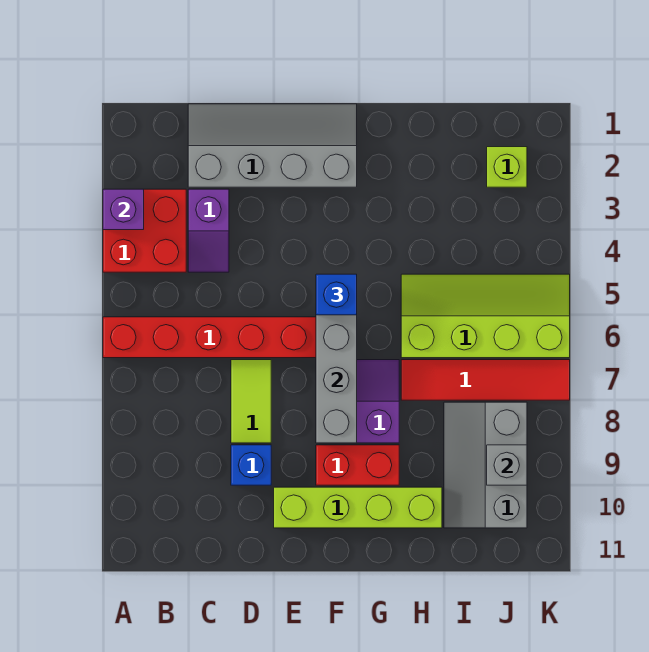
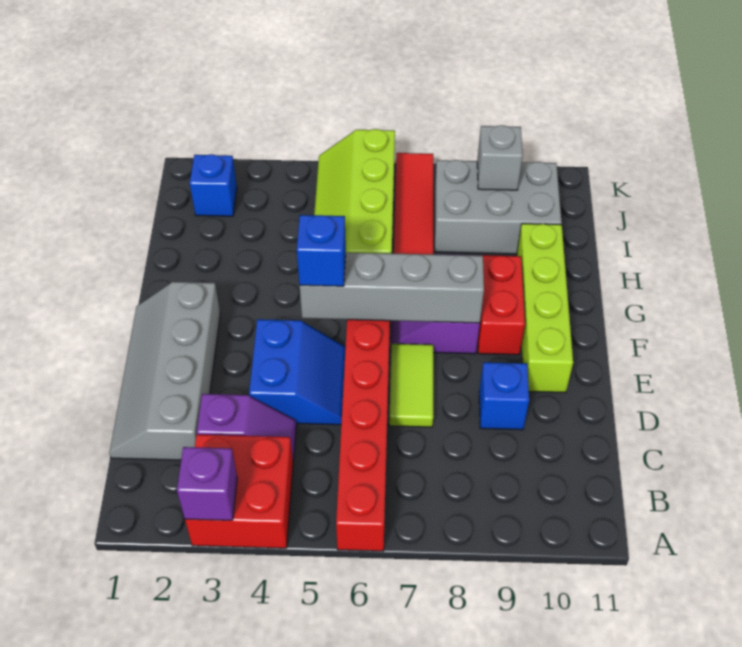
none -> blue 2x2 slope [249,319,346,425]
lime 1x2 tile [231,360,271,443] -> lime 1x2 tile turned to [389,344,433,427]
grey 2x3 slope [444,402,527,528] -> grey 2x3 brick [435,160,562,254]
lime 1x1 brick [487,147,527,187] -> blue 1x1 brick [190,154,237,216]

